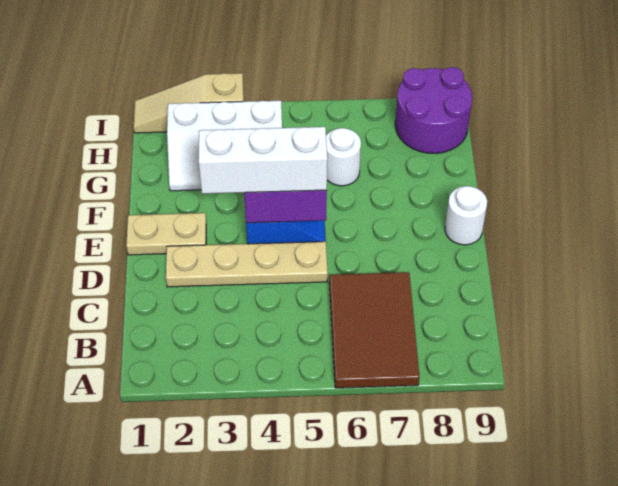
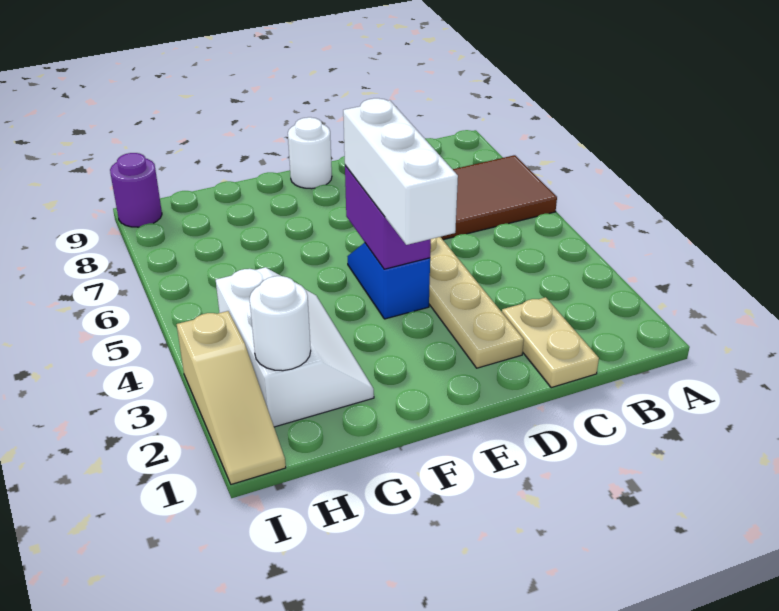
tan 1x2 plate [126,213,206,255] -> tan 1x2 plate moved to [502,297,599,388]
white 1x1 round brick [326,128,361,186] -> white 1x1 round brick moved to [250,276,311,371]
purple 2x2 round brick [395,67,472,153] -> purple 1x1 round brick [110,153,162,227]

